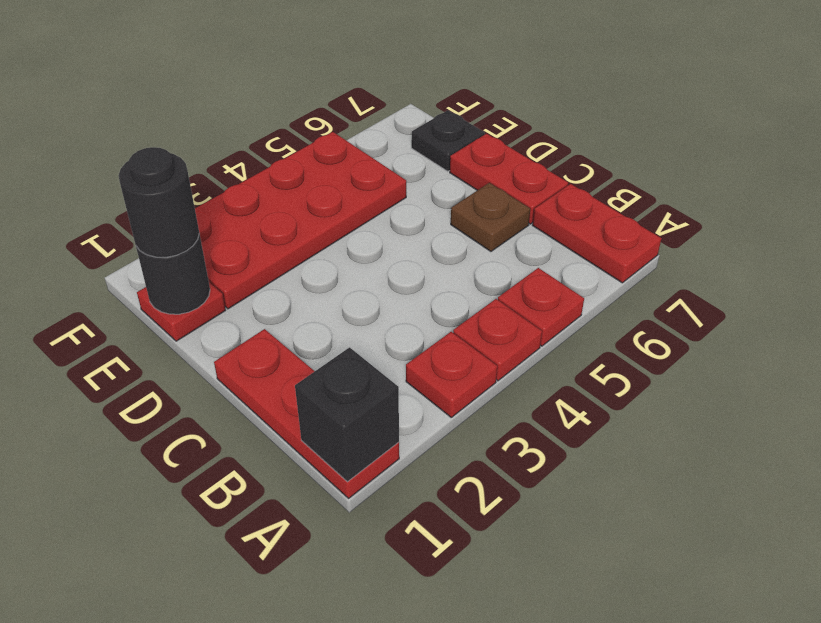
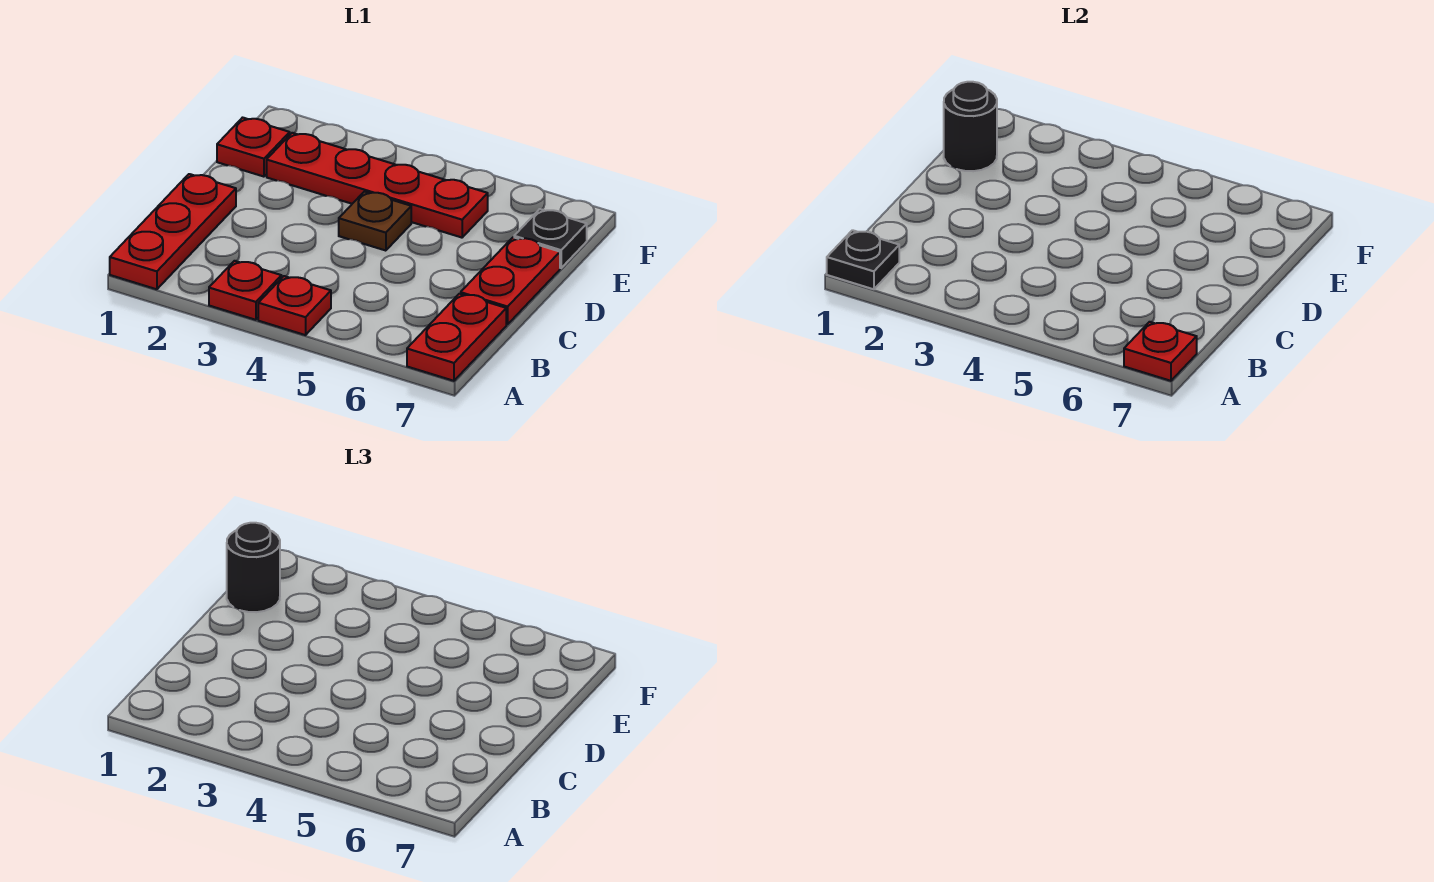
black 1x1 brick [295,347,399,482] -> black 1x1 plate [827,230,899,289]
red 1x1 plate [498,268,584,346] -> red 1x1 plate moved to [1124,322,1197,381]
brown 1x1 plate [451,183,530,251] -> brown 1x1 plate moved to [339,192,411,251]
red 2x4 plate [195,132,406,309] -> red 1x4 plate [267,133,488,238]

